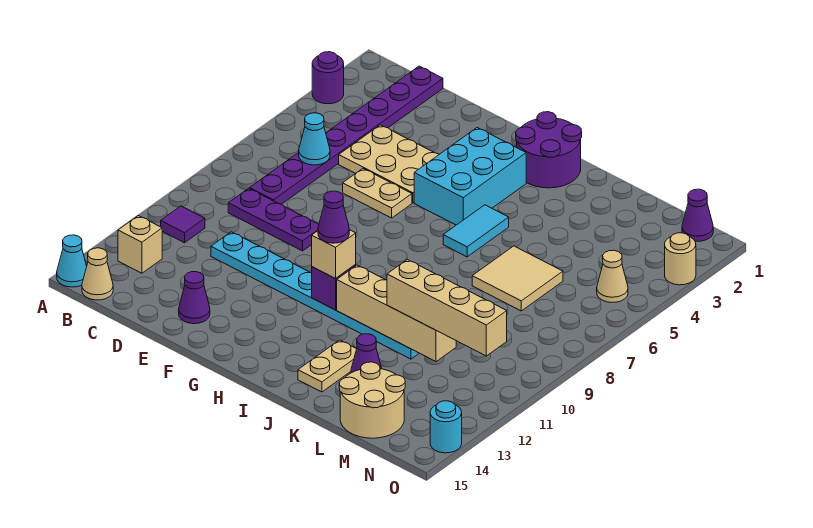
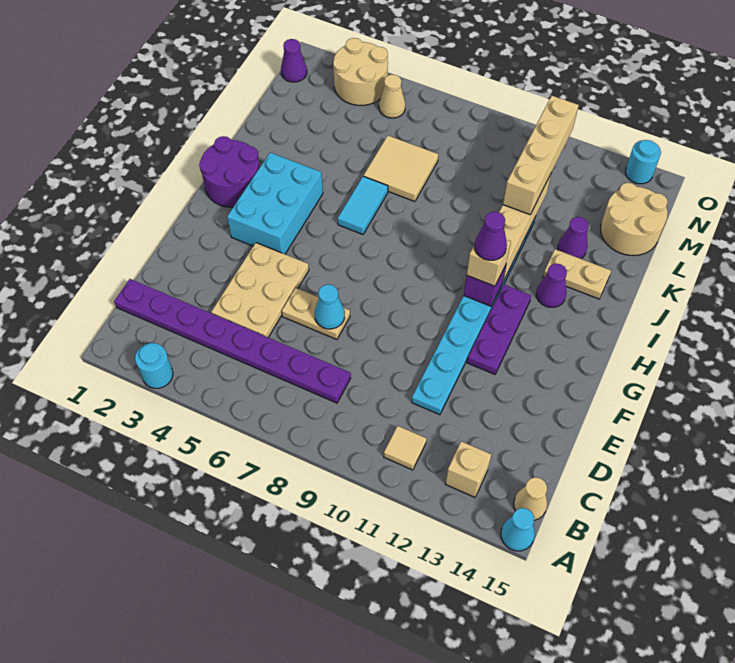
purple 1x1 round brick [312,52,344,104] -> cyan 1x1 round brick [135,343,173,388]
purple 1x1 tile [161,206,205,243] -> tan 1x1 tile [384,426,426,470]
cyan 1x1 cone [299,113,330,165] -> cyan 1x1 cone moved to [315,284,345,329]
purple 1x3 plate [228,188,319,251] -> purple 1x3 plate moved to [467,285,531,374]
tan 1x2 plate [343,169,412,218] -> tan 1x2 plate turned to [282,288,350,340]
purple 1x1 cone [179,272,210,324] -> purple 1x1 cone moved to [536,264,567,307]
cyan 2x3 brick [414,128,526,225] -> cyan 2x3 brick turned to [227,153,323,254]
cyan 1x2 tile [443,205,509,257] -> cyan 1x2 tile turned to [338,176,388,234]
tan 1x1 round brick [665,233,696,285] -> tan 2x2 round brick [333,38,388,105]

